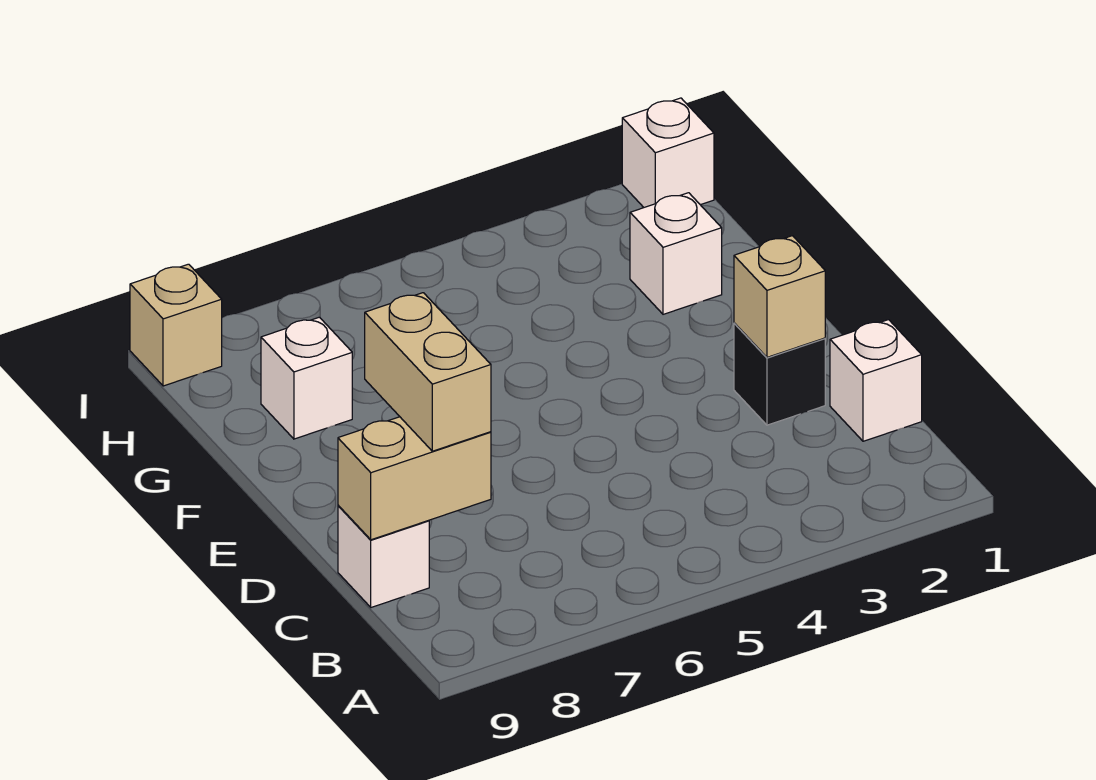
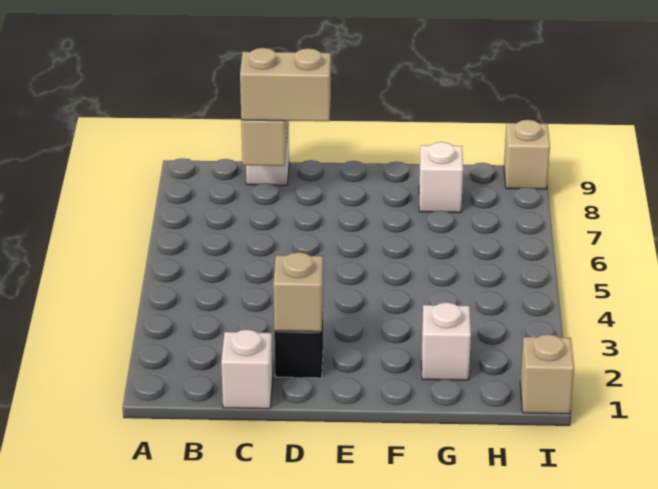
white 1x1 brick [622,98,714,207] -> tan 1x1 brick [520,334,574,414]

